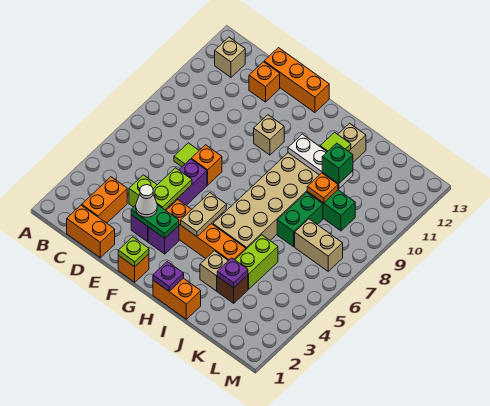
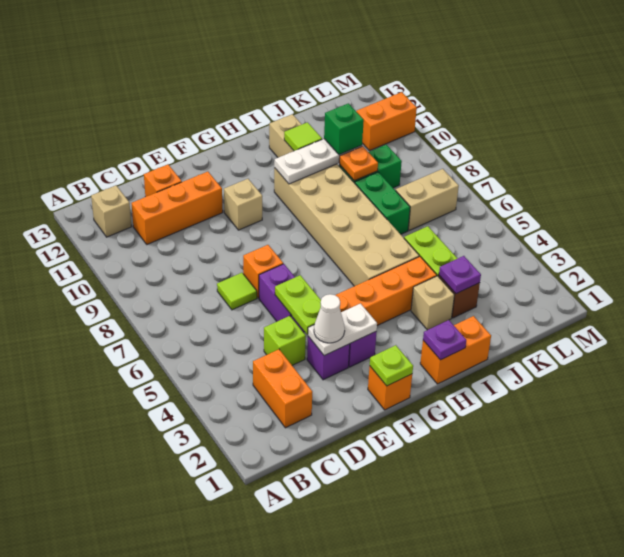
orange 1x2 brick [67,205,115,257] -> orange 1x2 brick moved to [356,92,417,151]
orange 1x3 brick [264,48,329,112] -> orange 1x3 brick moved to [131,172,223,244]
green 1x2 plate [131,205,179,238] -> white 1x2 plate [308,304,377,356]
tan 1x2 plate [181,193,226,237] -> none

